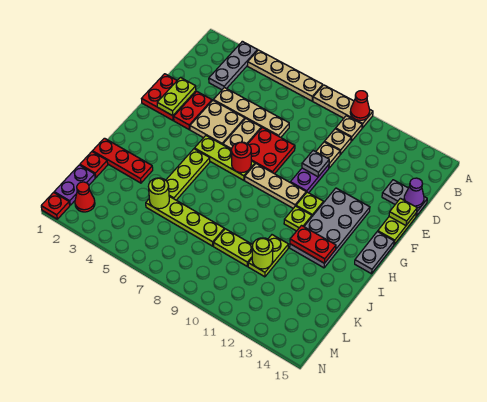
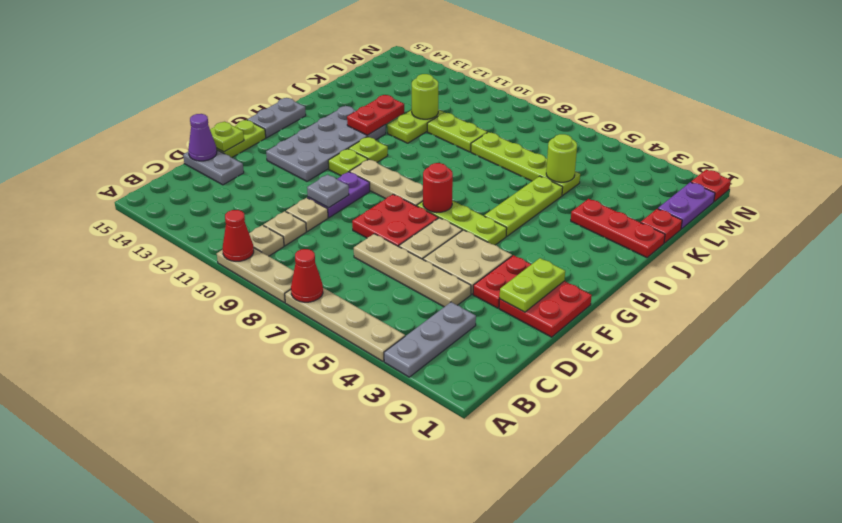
red 1x2 plate [290,226,336,263] -> red 1x2 plate turned to [347,95,404,135]
red 1x1 cone [75,182,95,212] -> red 1x1 cone moved to [291,249,323,302]

